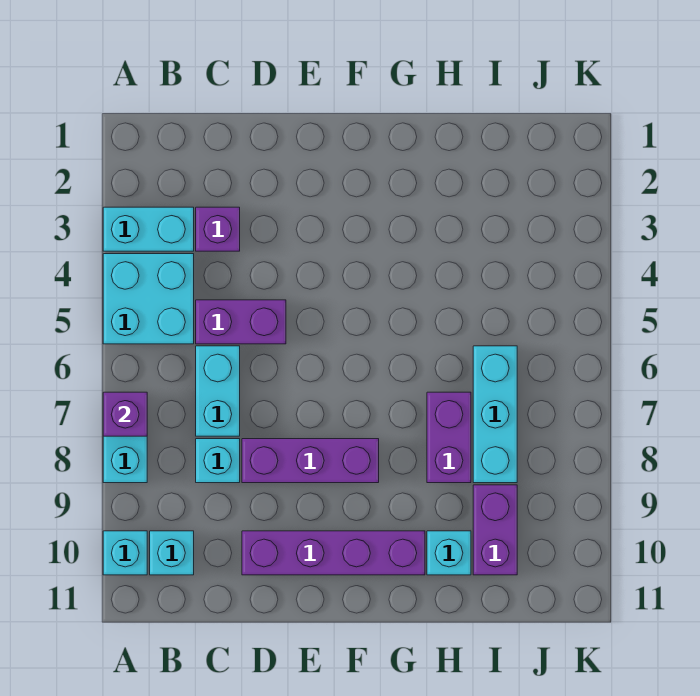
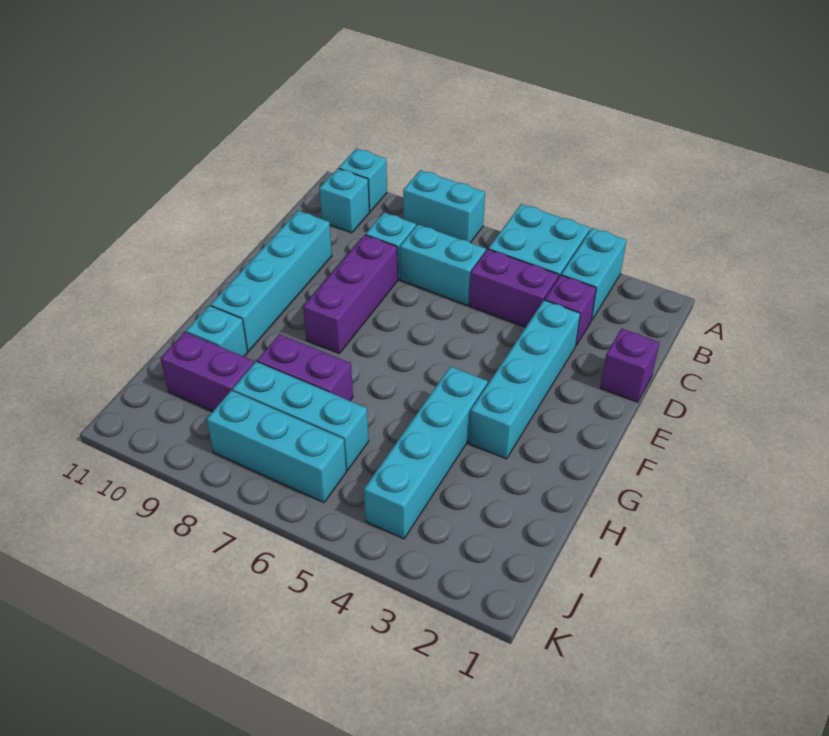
purple 1x1 brick [103,392,147,436] -> purple 1x1 brick moved to [600,328,659,402]
purple 1x2 brick [196,300,286,344] -> purple 1x2 brick turned to [469,249,559,327]
none -> cyan 1x4 brick [469,300,580,459]
purple 1x4 brick [242,531,425,575] -> cyan 1x4 brick [211,211,332,352]
none -> cyan 1x4 brick [364,366,488,539]
none -> cyan 1x3 brick [207,391,346,502]

